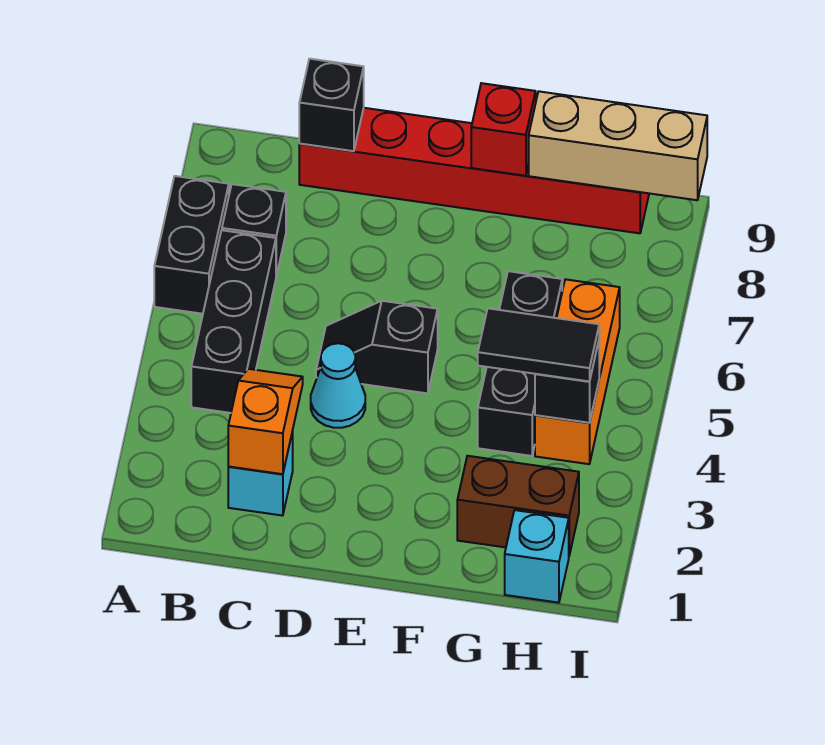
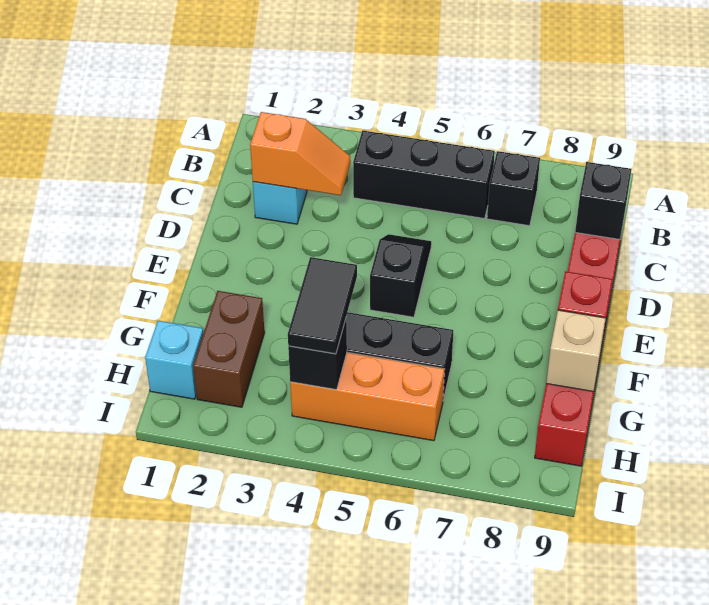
black 1x2 brick [154,176,229,314] -> none
cyan 1x1 cone [311,343,365,428] -> none
tan 1x3 brick [529,91,707,200] -> tan 1x1 brick [546,310,606,392]

